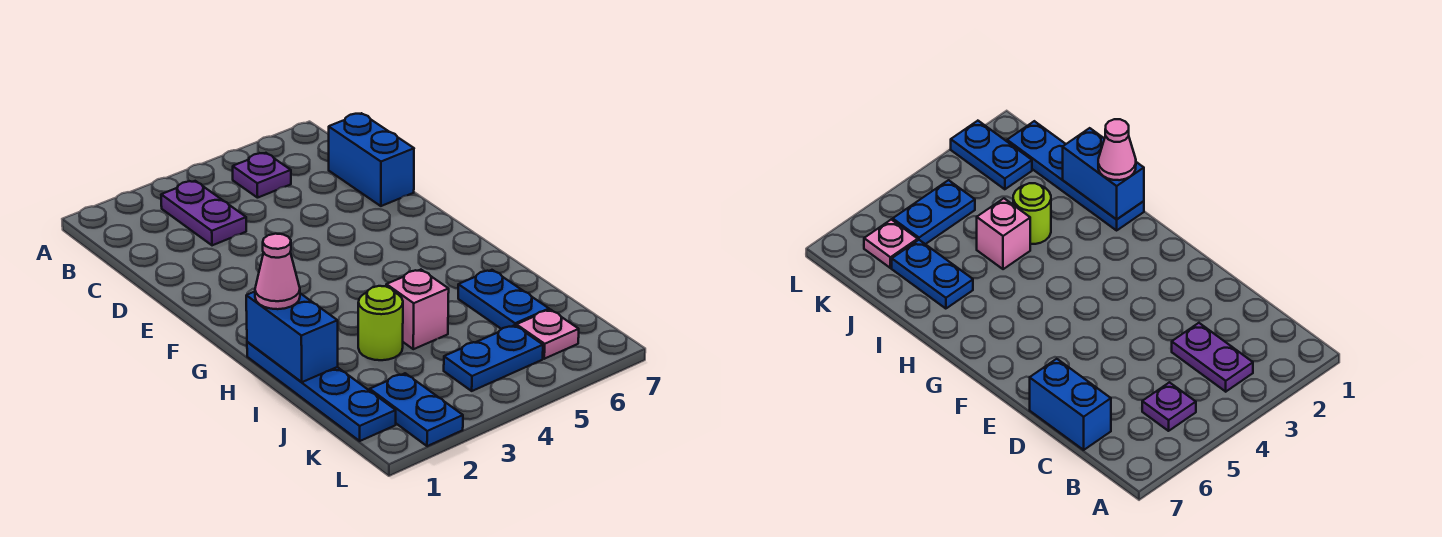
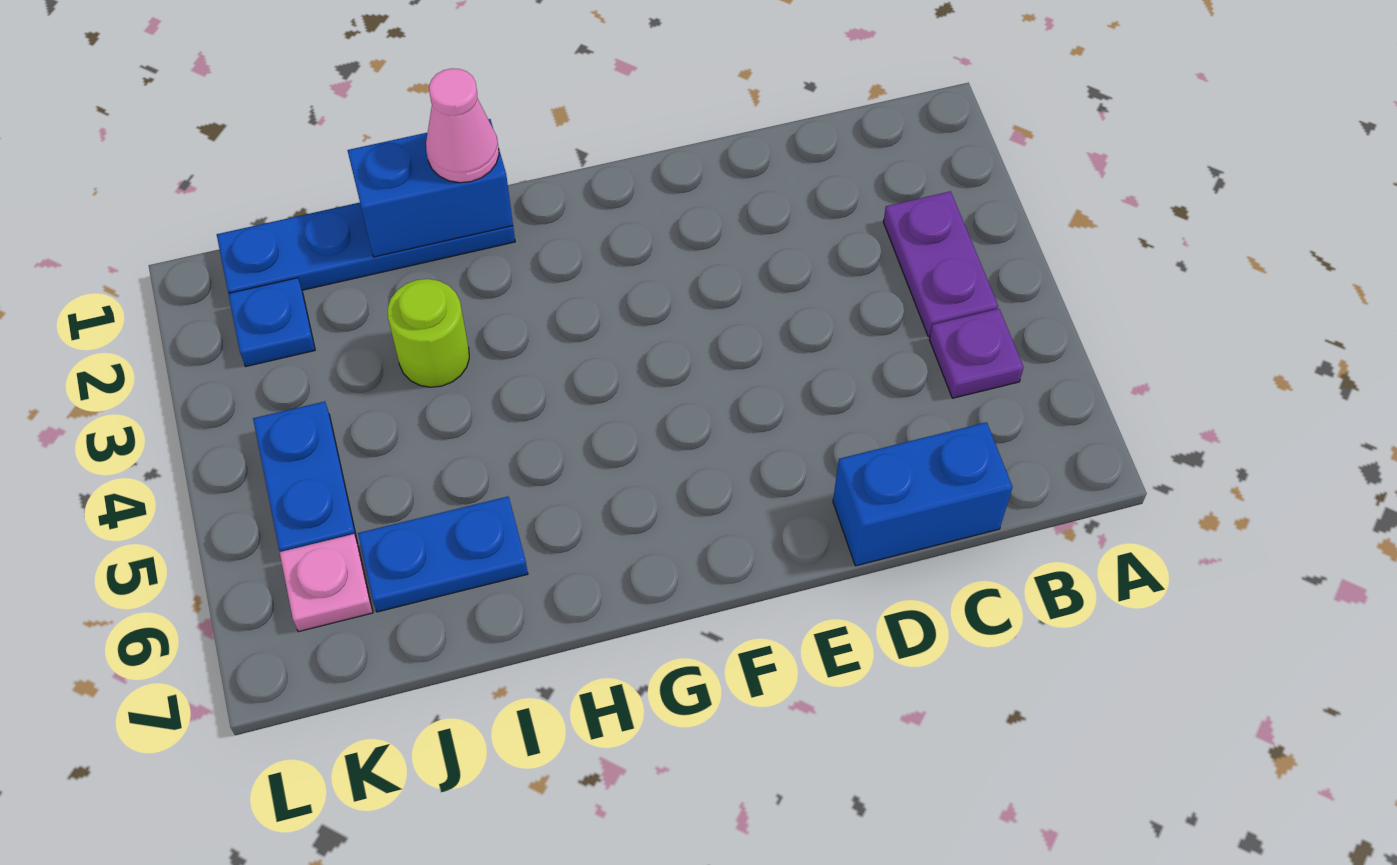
purple 1x2 plate [161,181,246,245] -> purple 1x2 plate turned to [883,191,998,337]
pink 1x1 brick [386,270,449,349] -> none
blue 1x2 plate [370,373,463,446] -> blue 1x1 plate [228,278,315,366]

